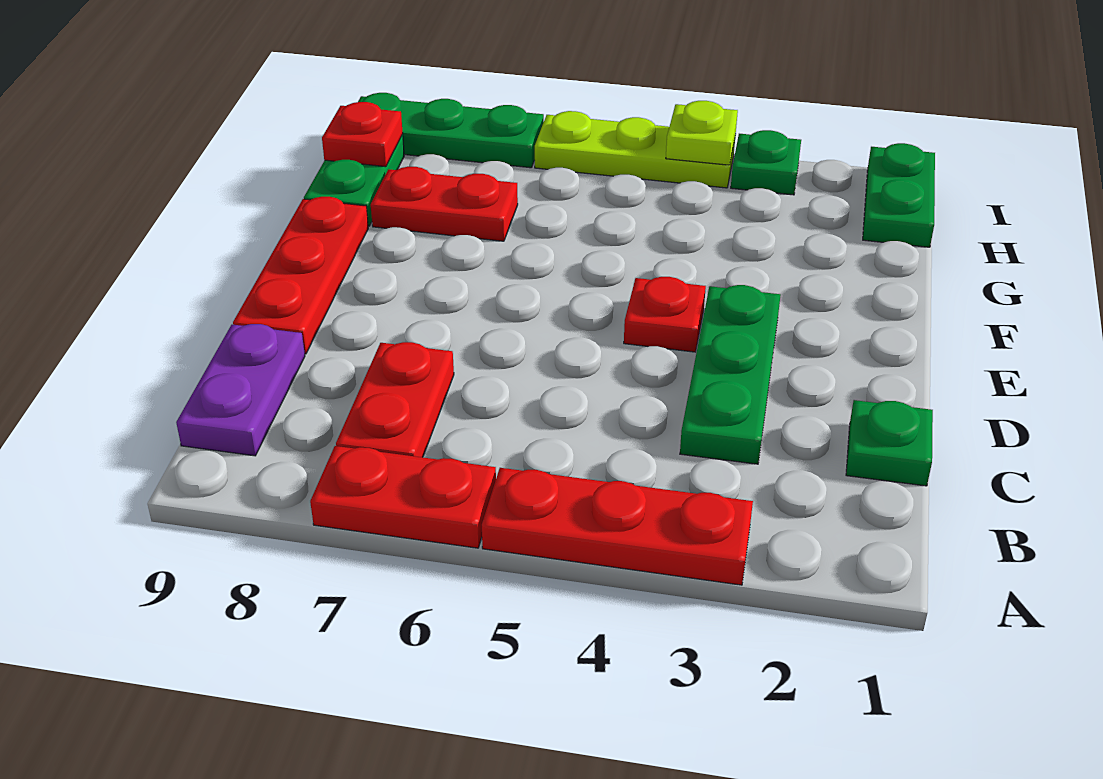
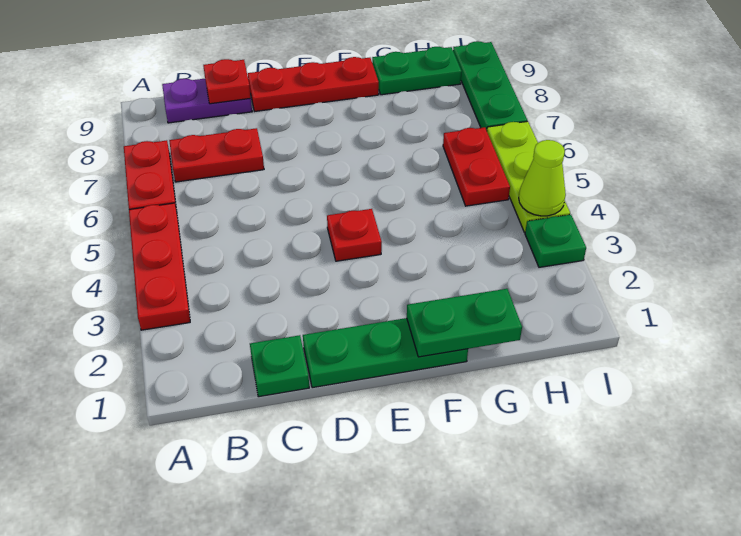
green 1x3 plate [680,285,780,464] -> green 1x3 plate moved to [303,318,468,388]
red 1x2 plate [371,167,518,241] -> red 1x2 plate moved to [443,127,510,206]
green 1x2 plate [863,143,935,247] -> green 1x2 plate moved to [407,289,522,357]
red 1x1 plate [322,102,403,167] -> red 1x1 plate moved to [203,59,251,104]
lime 1x1 plate [666,101,738,165] -> lime 1x1 cone [519,140,566,216]

